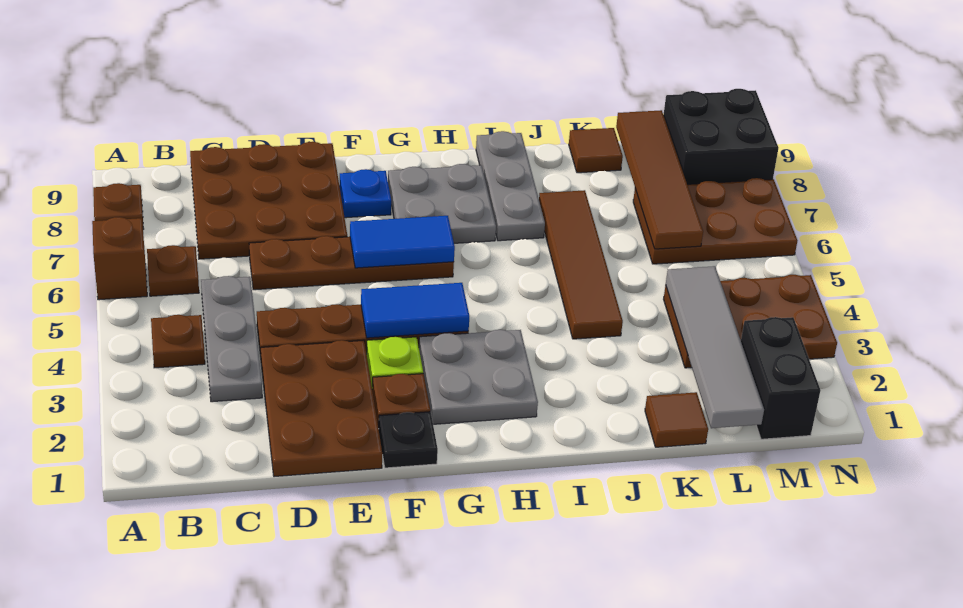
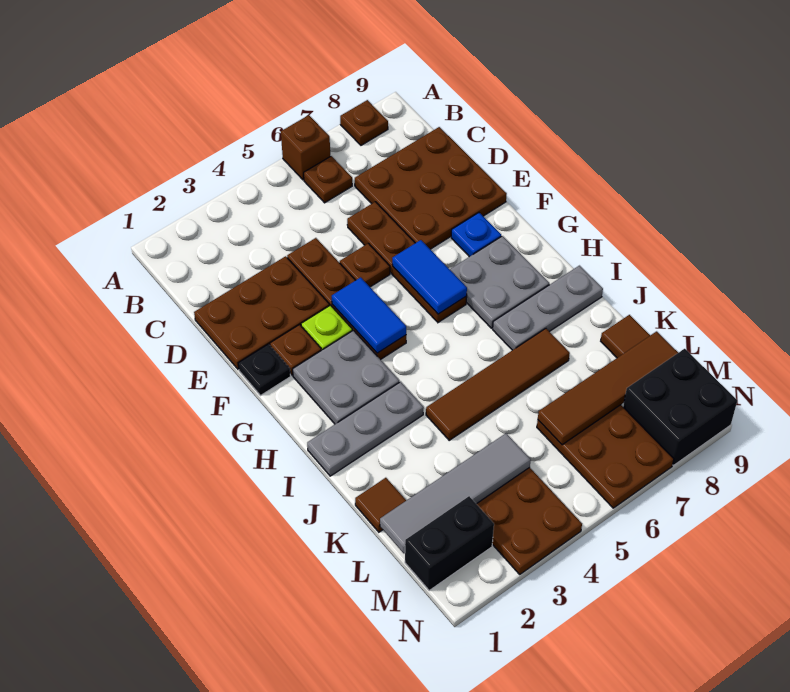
brown 1x1 plate [151,315,205,368] -> brown 1x1 plate moved to [340,243,390,287]
grey 1x3 plate [201,276,262,402] -> grey 1x3 plate moved to [307,382,424,476]

